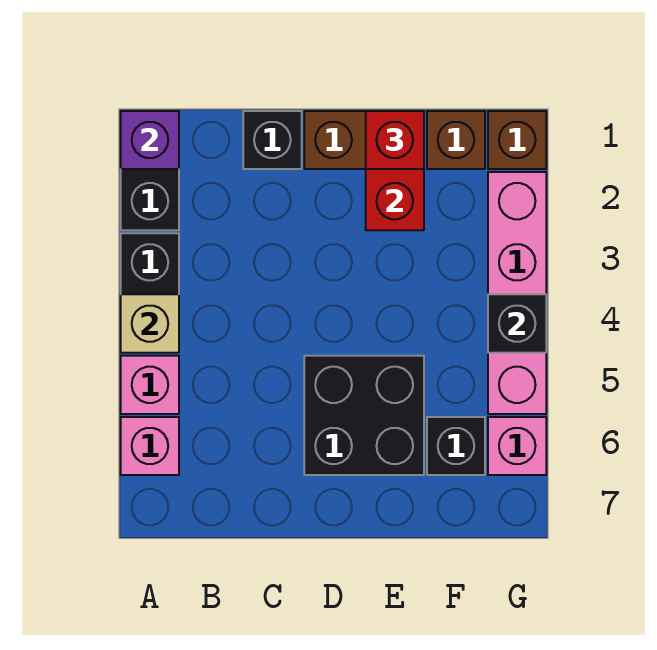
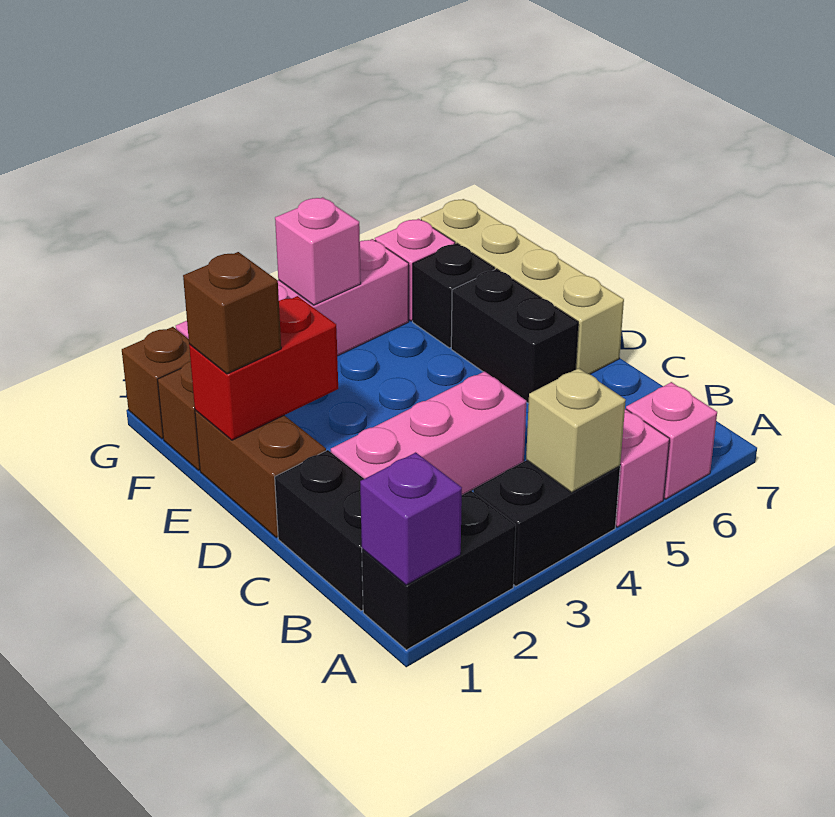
black 1x1 brick [243,111,302,169] -> black 1x2 brick [275,450,364,611]
none -> pink 1x3 brick [331,371,526,495]
black 2x2 brick [304,356,424,475] -> black 1x2 brick [451,269,578,403]
none -> tan 1x4 brick [421,199,624,374]
red 1x1 brick [366,111,424,169] -> brown 1x1 brick [183,252,281,374]
black 1x1 brick [488,294,546,353] -> pink 1x1 brick [275,197,361,305]

